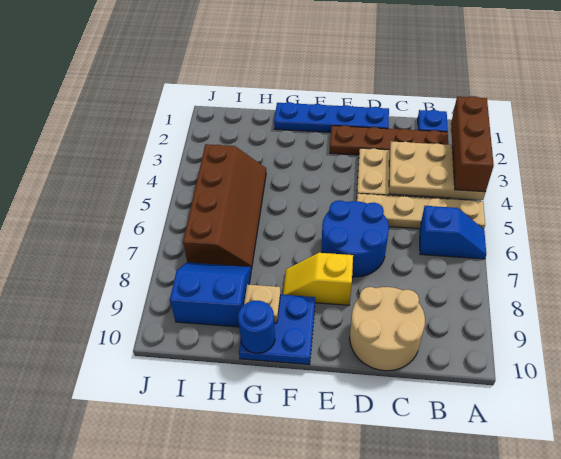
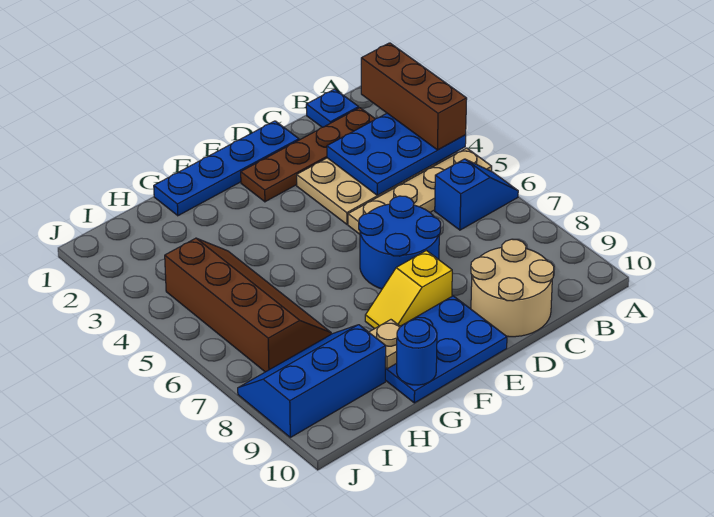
tan 2x3 plate [389,141,486,200] -> blue 2x3 plate [327,113,466,195]
blue 2x2 plate [239,295,315,365] -> blue 2x3 plate [385,296,507,403]
blue 2x2 slope [170,262,251,327] -> blue 2x3 slope [238,325,386,437]

